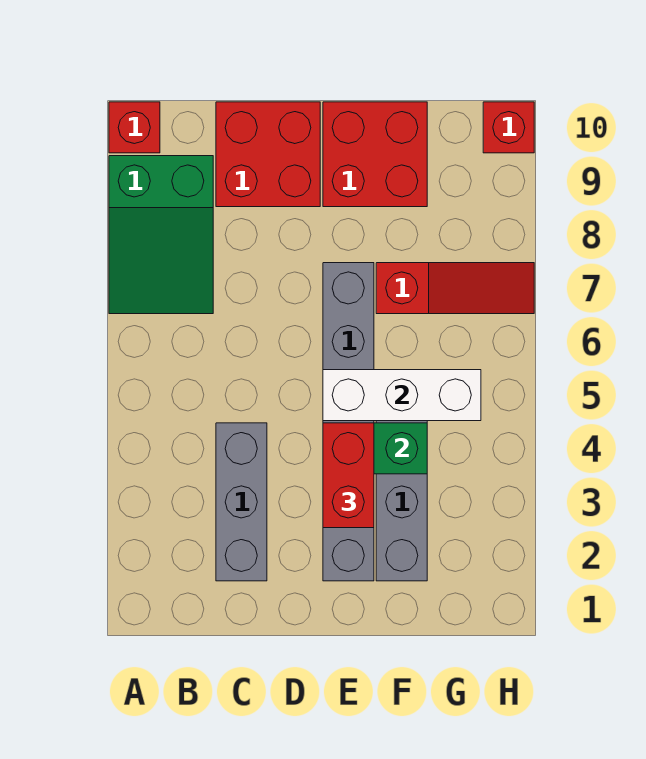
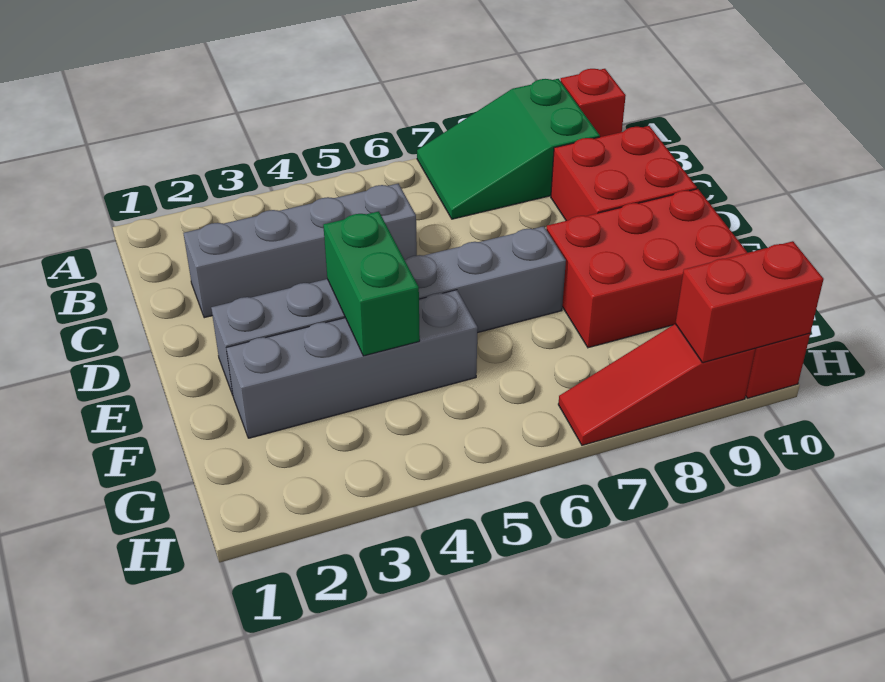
grey 1x3 brick [216,423,267,581] -> grey 1x4 brick [183,184,417,318]
red 1x2 brick [323,423,374,528] -> red 1x2 brick moved to [675,241,824,363]
white 1x3 brick [323,370,481,421] -> none
red 2x2 brick [323,102,427,207] -> red 2x3 brick [546,189,748,348]
red 1x3 slope [376,263,534,314] -> red 1x3 slope turned to [558,324,755,445]

